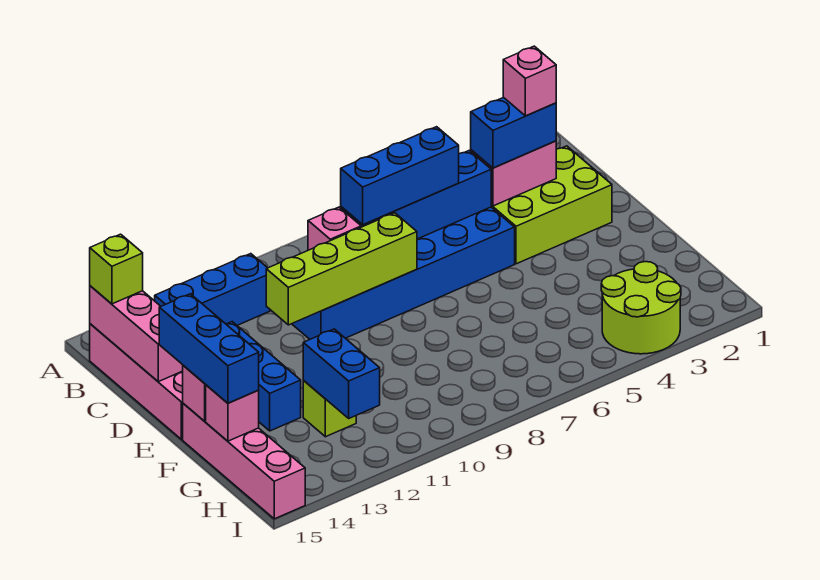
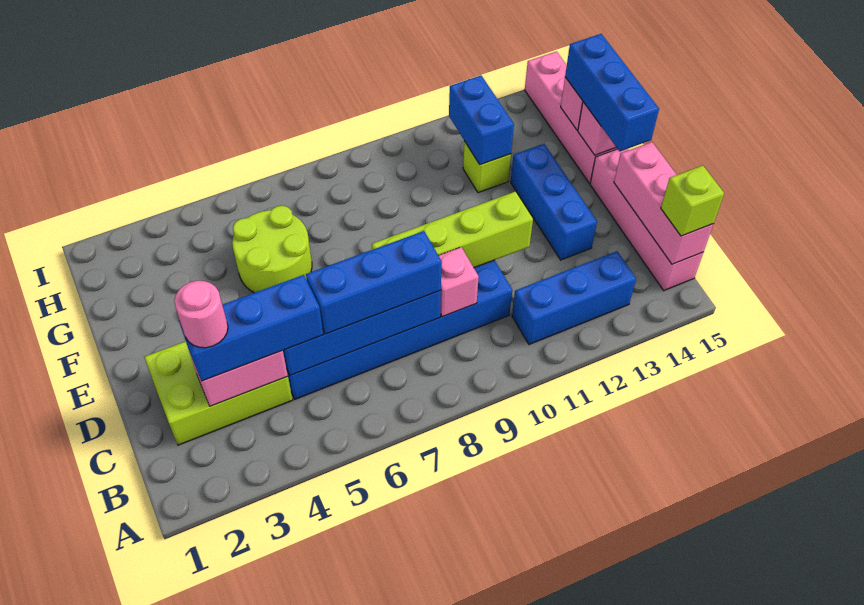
blue 1x2 brick [471,97,556,168] -> blue 1x3 brick [179,275,323,381]
pink 1x1 brick [503,46,556,116] -> pink 1x1 round brick [174,281,228,348]
lime 2x2 round brick [601,262,681,354] -> lime 2x2 round brick moved to [232,206,312,293]

